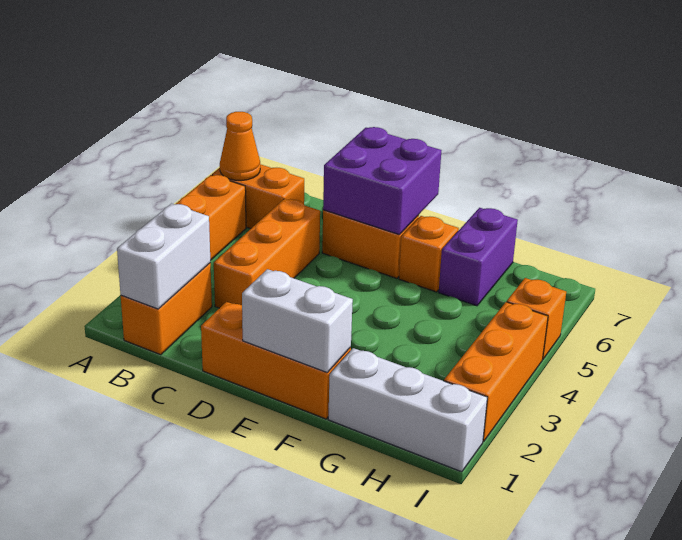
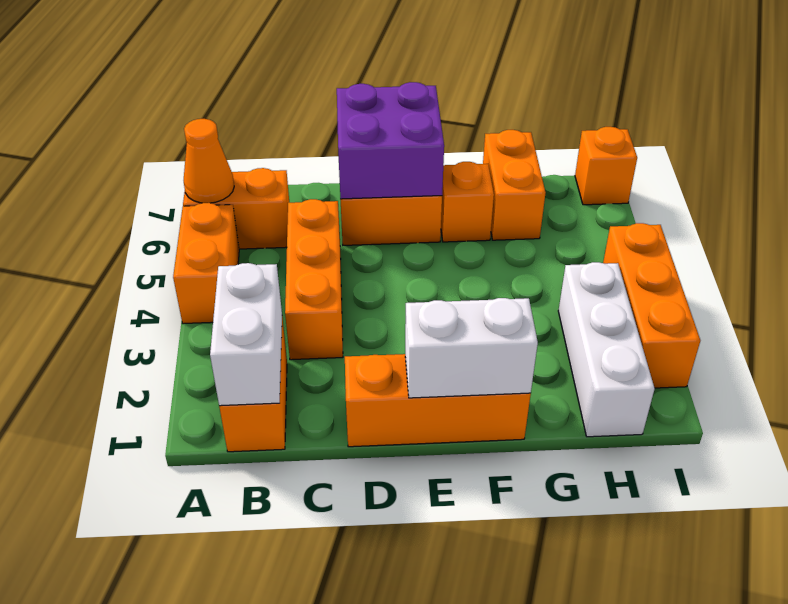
white 1x3 brick [328,348,487,472] -> white 1x3 brick turned to [558,262,655,437]
purple 1x2 brick [439,208,518,306] -> orange 1x2 brick [483,130,546,240]
orange 1x1 brick [507,278,566,359] -> orange 1x1 brick moved to [575,127,637,205]

